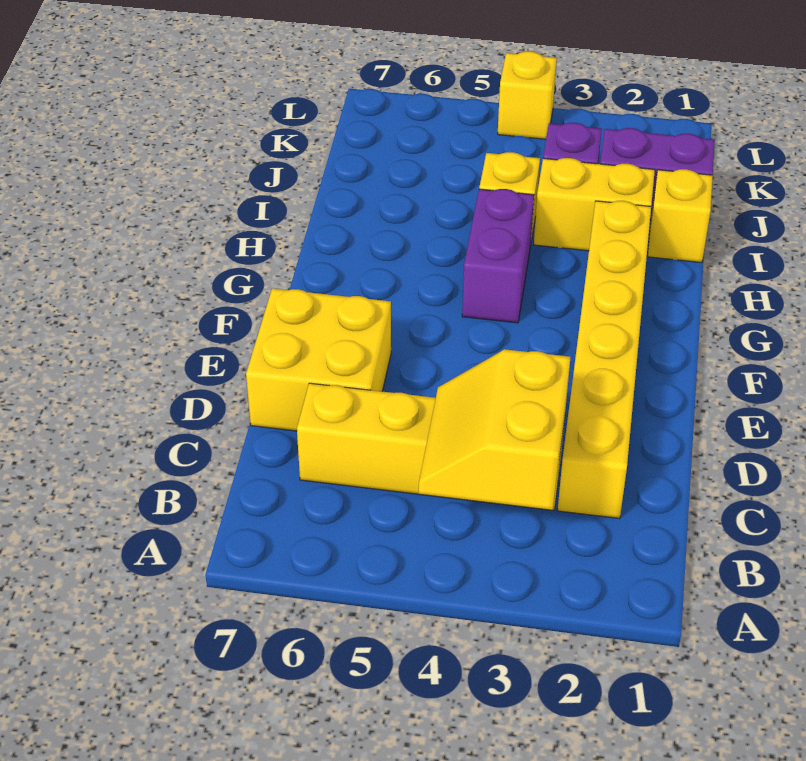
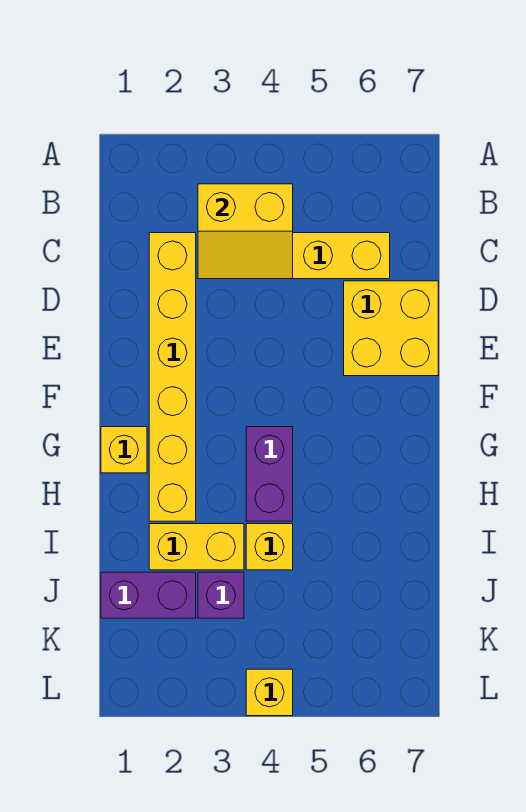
yellow 2x2 slope [419,349,571,510] -> yellow 2x2 slope turned to [198,184,293,279]
yellow 1x1 brick [647,169,713,263] -> yellow 1x1 brick moved to [101,427,147,473]

